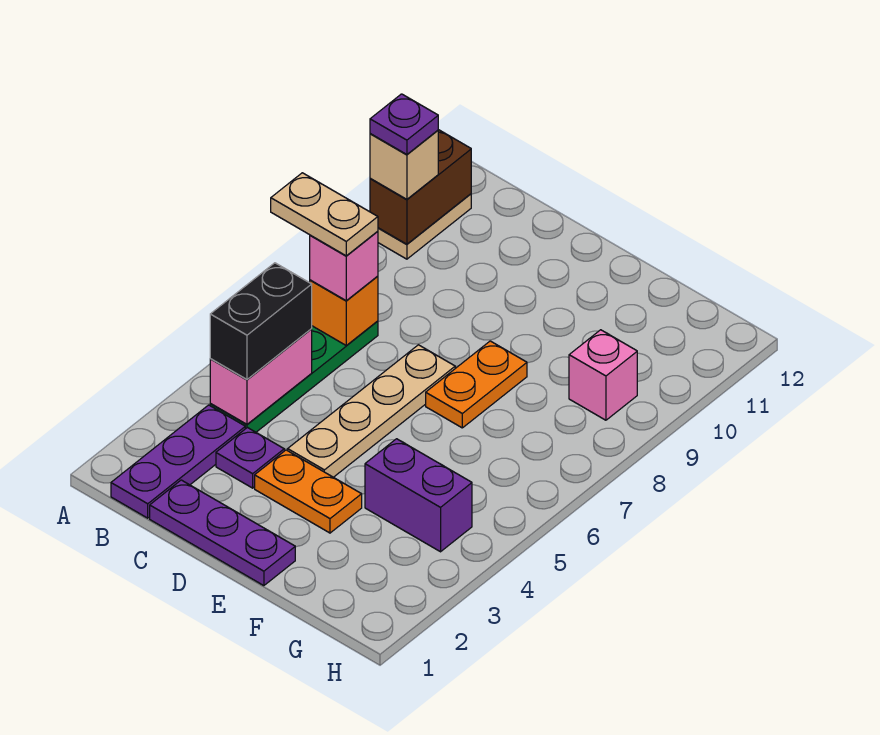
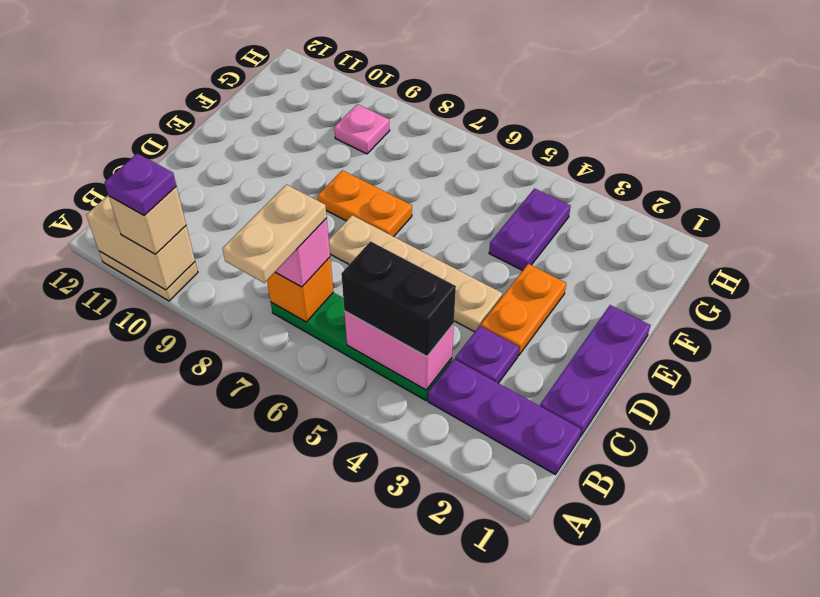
brown 1x2 brick [370,130,471,244] -> tan 1x2 brick [86,196,195,290]
purple 1x2 brick [365,439,472,552] -> purple 1x2 plate [489,189,571,271]
pink 1x1 brick [569,330,637,420] -> pink 1x1 plate [334,104,390,154]

